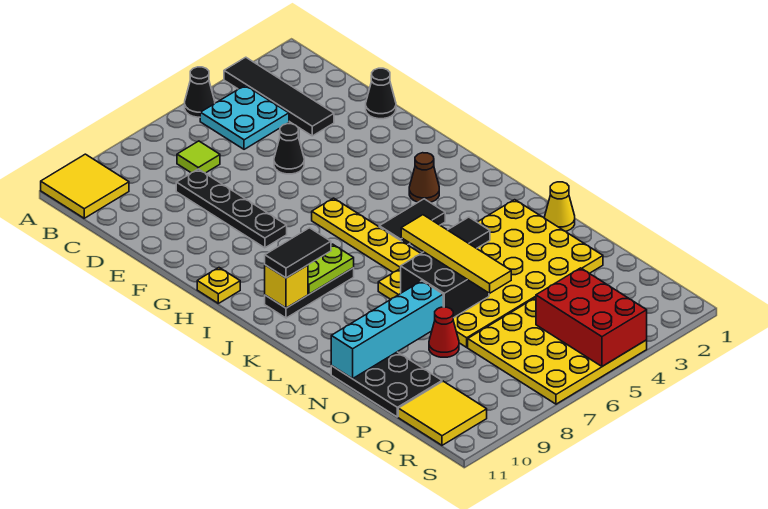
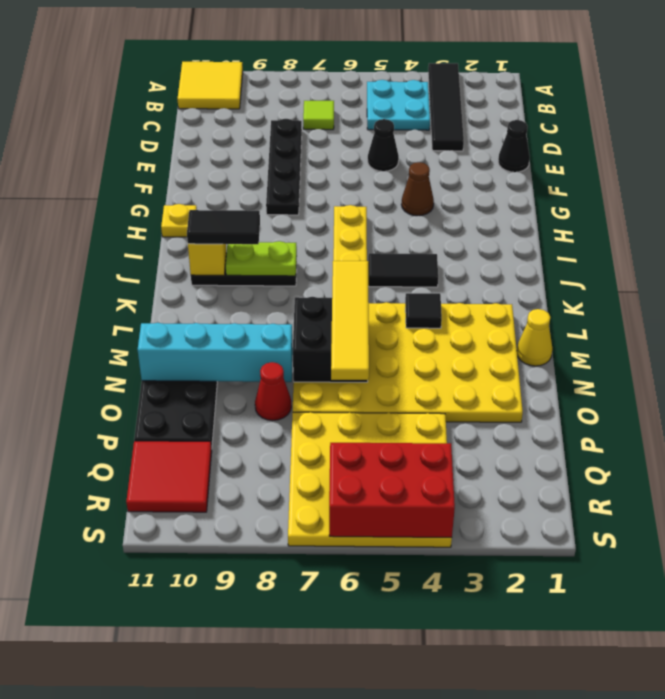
black 1x1 cone [185,67,215,117] -> none
brown 1x1 cone [409,153,439,202] -> brown 1x1 cone moved to [401,162,434,216]
red 2x3 brick [536,268,647,366] -> red 2x3 brick turned to [329,443,455,537]
yellow 2x2 tile [398,381,487,445] -> red 2x2 tile [126,441,212,512]

